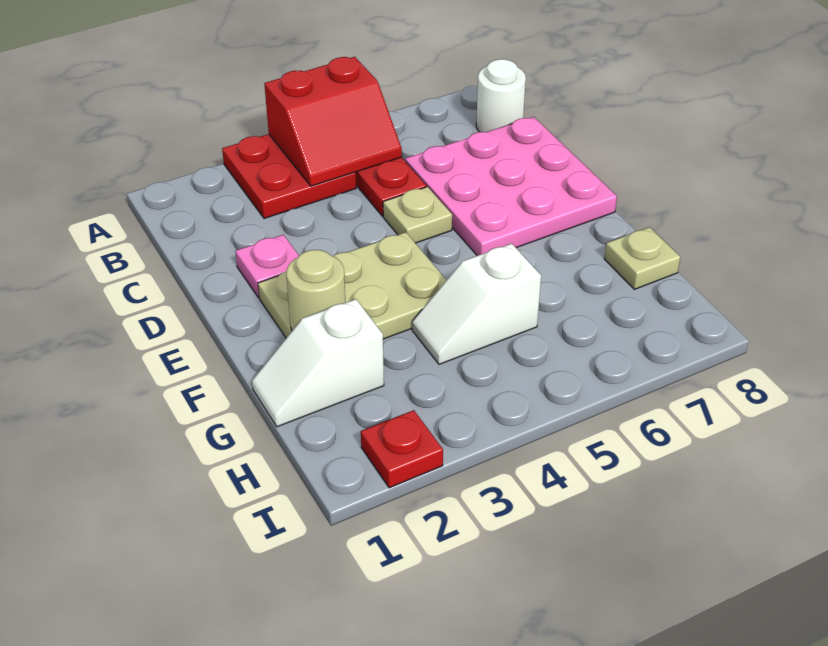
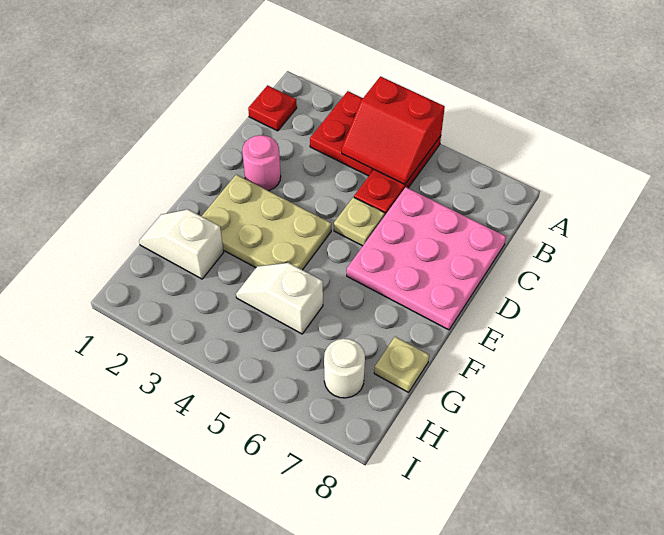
white 1x1 round brick [476,59,526,132] -> white 1x1 round brick moved to [324,339,365,398]
pink 1x1 plate [235,235,299,298] -> pink 1x1 round brick [242,135,281,191]
tan 1x1 round brick [286,250,345,330] -> none
red 1x1 plate [361,410,443,488] -> red 1x1 plate moved to [248,85,297,131]

